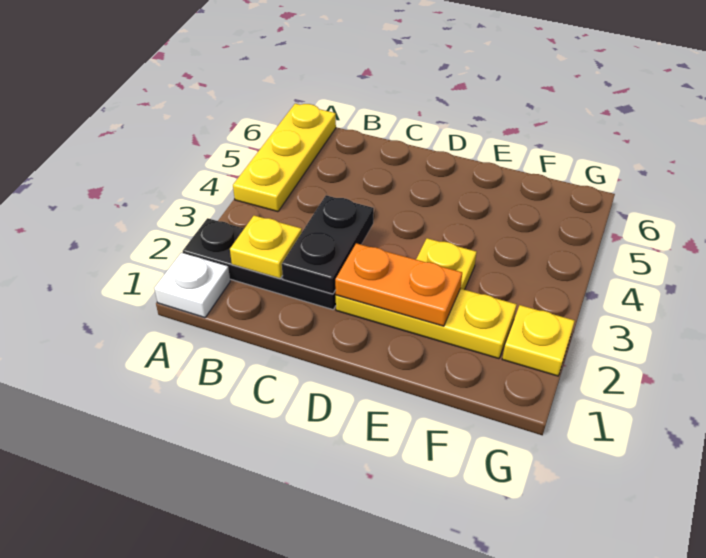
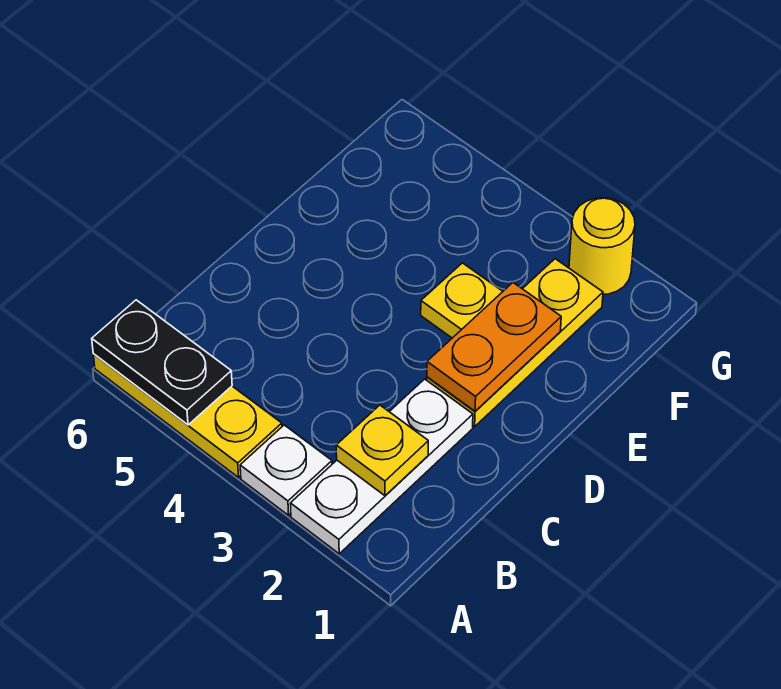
white 1x1 plate [154,253,230,318] -> white 1x1 plate moved to [240,425,332,515]
black 1x3 plate [183,218,336,310] -> white 1x3 plate [290,379,473,554]
black 1x2 plate [282,195,374,294] -> black 1x2 plate moved to [92,300,232,425]
yellow 1x1 plate [502,305,575,376] -> yellow 1x1 round brick [569,198,635,295]

